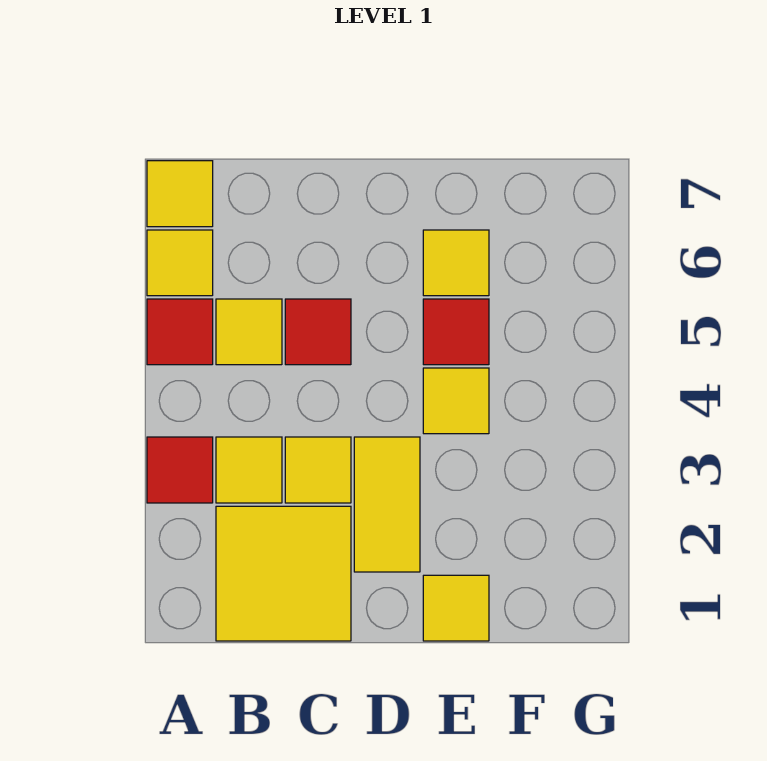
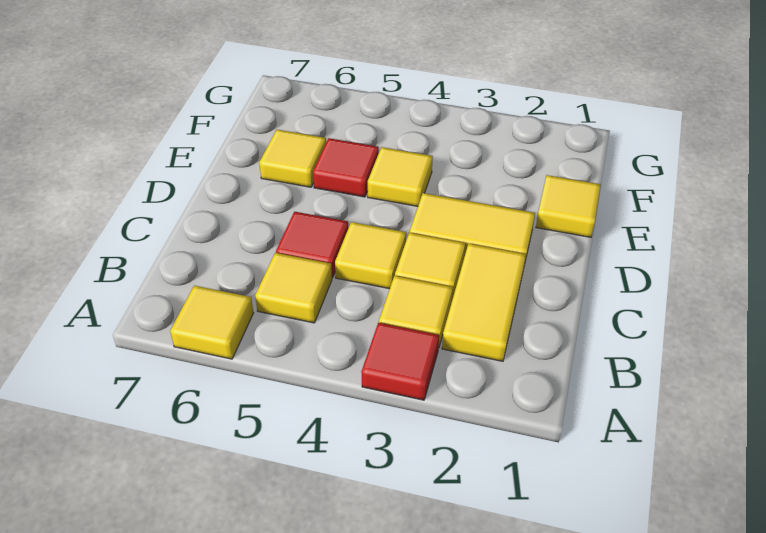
red 1x1 tile [147,299,213,365] -> none
yellow 1x1 tile [147,161,213,227] -> yellow 1x1 tile moved to [335,222,406,289]
yellow 2x2 tile [216,506,351,641] -> yellow 1x2 tile [442,244,526,361]

